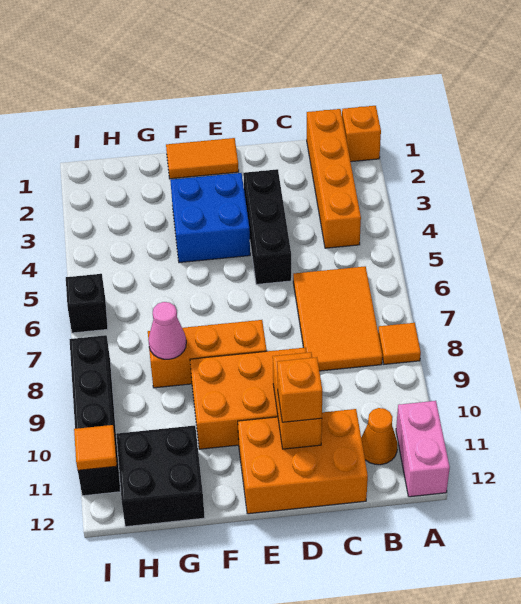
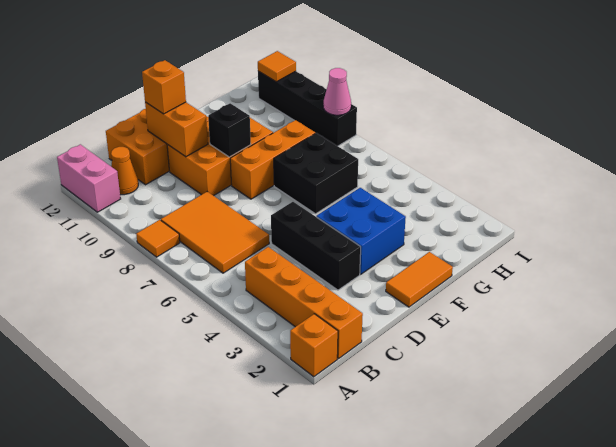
pink 1x1 cone [149,302,186,359] -> pink 1x1 cone moved to [323,68,351,115]
black 2x2 brick [116,426,205,527] -> black 2x2 brick moved to [274,133,358,214]
black 1x1 brick [66,274,108,333] -> black 1x1 brick moved to [208,103,251,157]

